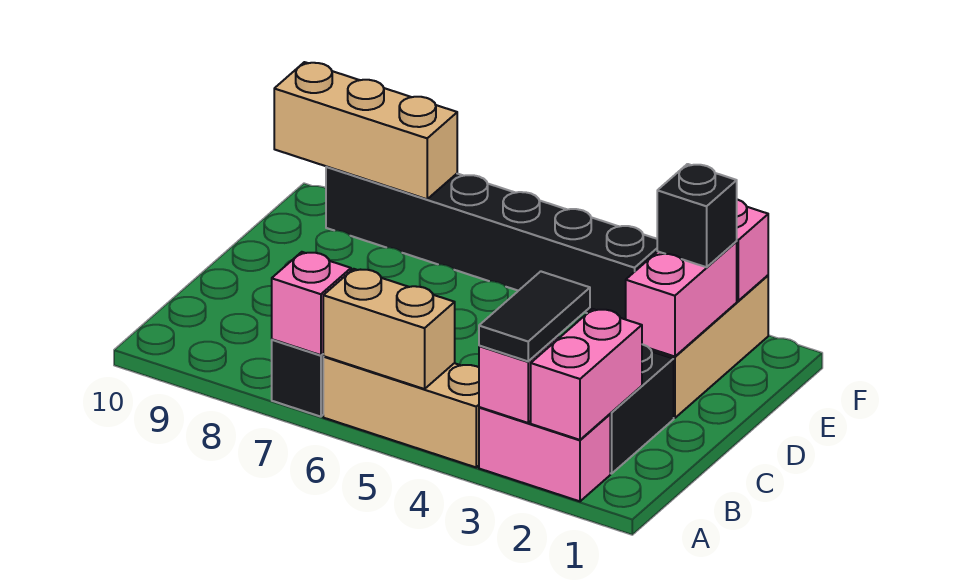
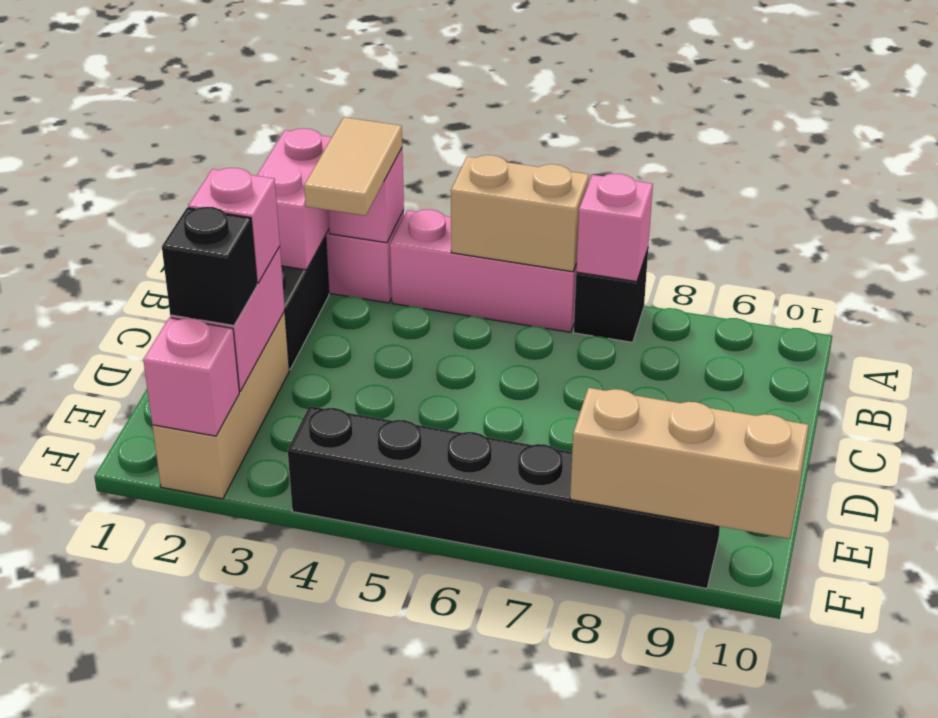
black 1x2 tile [479,271,590,361] -> tan 1x2 tile [304,117,402,216]
tan 1x3 brick [323,356,479,467] -> pink 1x3 brick [390,210,577,332]
none -> pink 1x1 brick [188,168,280,284]

